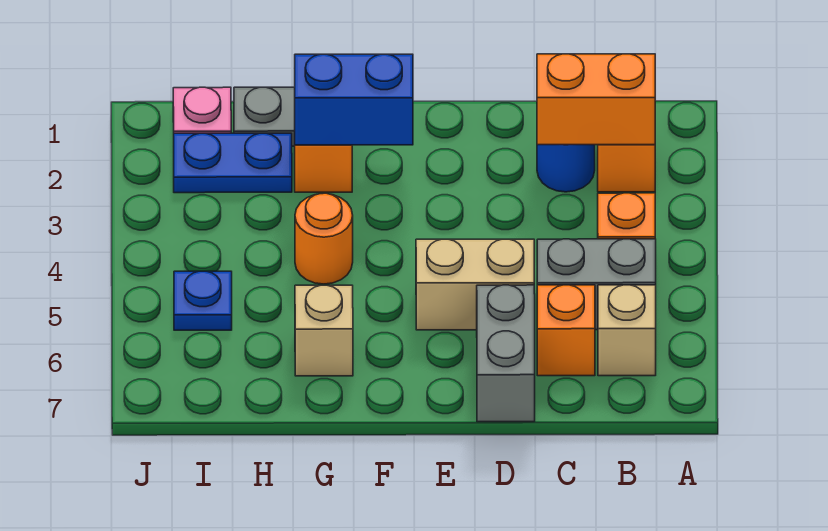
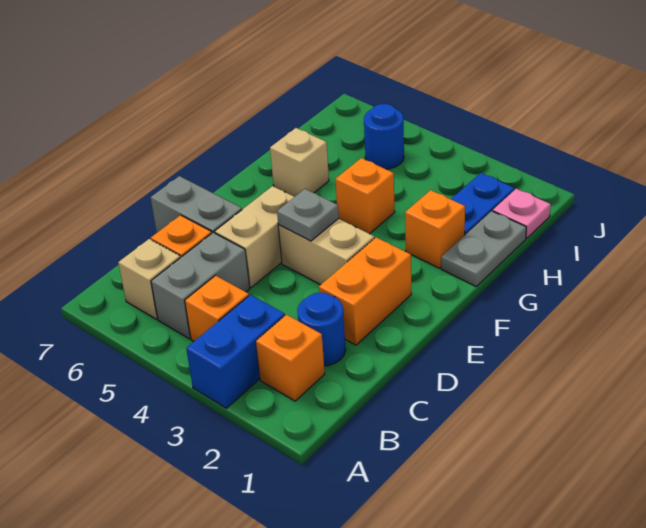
orange 1x2 brick [537,54,655,145] -> orange 1x2 brick moved to [319,237,411,345]
none -> tan 1x2 brick [278,219,374,285]
none -> grey 1x1 plate [277,189,339,241]
blue 1x2 brick [295,54,413,145] -> blue 1x2 brick moved to [186,295,285,408]
orange 1x1 round brick [295,193,353,284] -> orange 1x1 brick [335,158,395,234]
blue 1x1 plate [174,271,232,330] -> blue 1x1 round brick [364,104,404,169]

